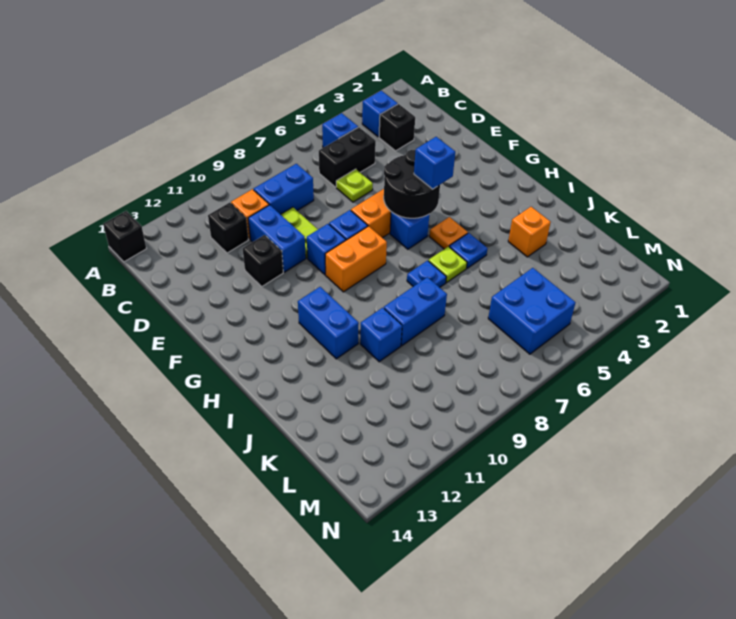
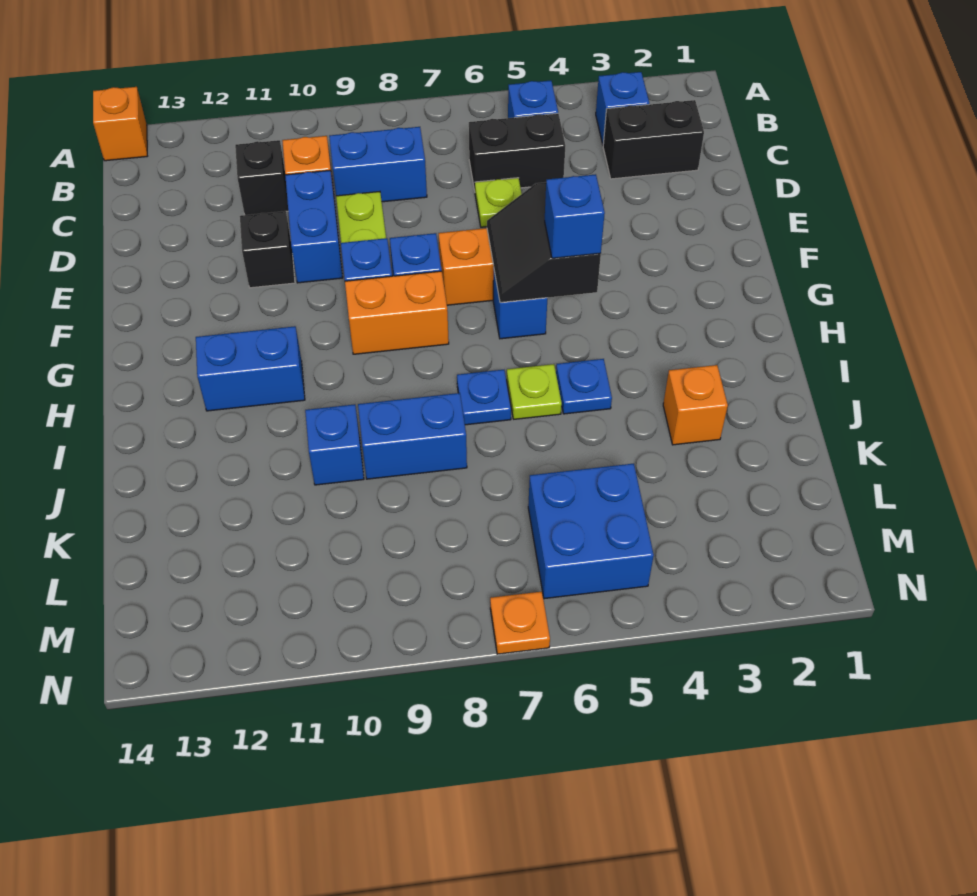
black 1x1 brick [103,211,146,262] -> orange 1x1 brick [93,87,147,161]
black 1x1 brick [379,104,415,151] -> black 1x2 brick [603,100,704,179]
black 2x2 round brick [384,150,440,218] -> black 2x2 slope [487,182,601,302]
orange 1x1 plate [429,217,468,249] -> orange 1x1 plate moved to [490,592,550,654]
blue 1x2 brick [298,287,359,359] -> blue 1x2 brick turned to [196,326,305,411]

